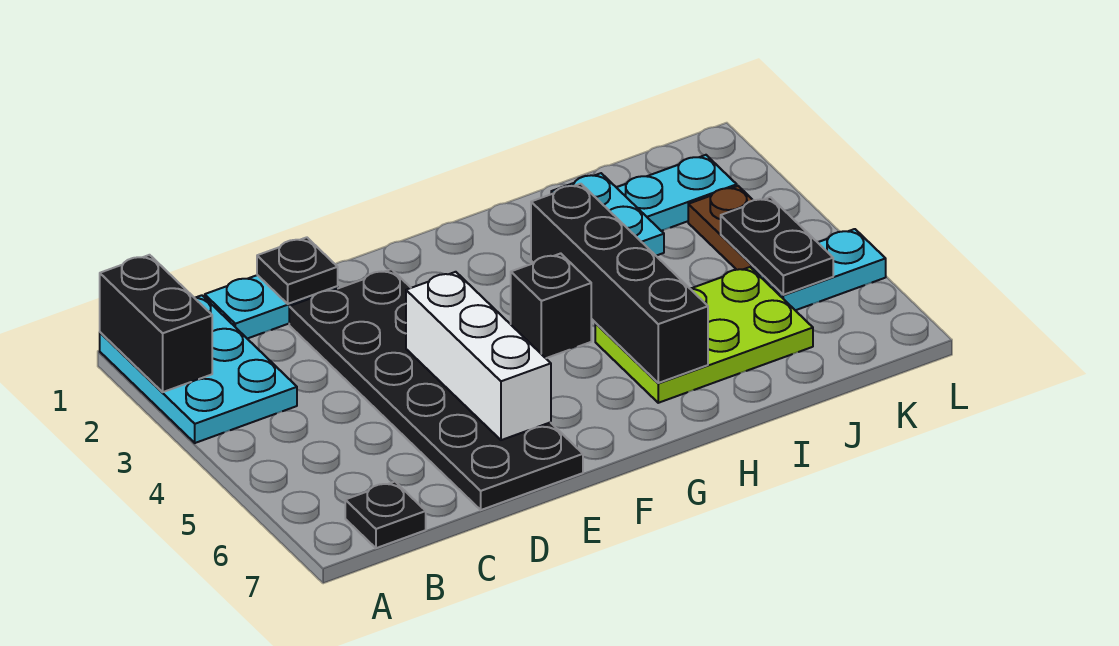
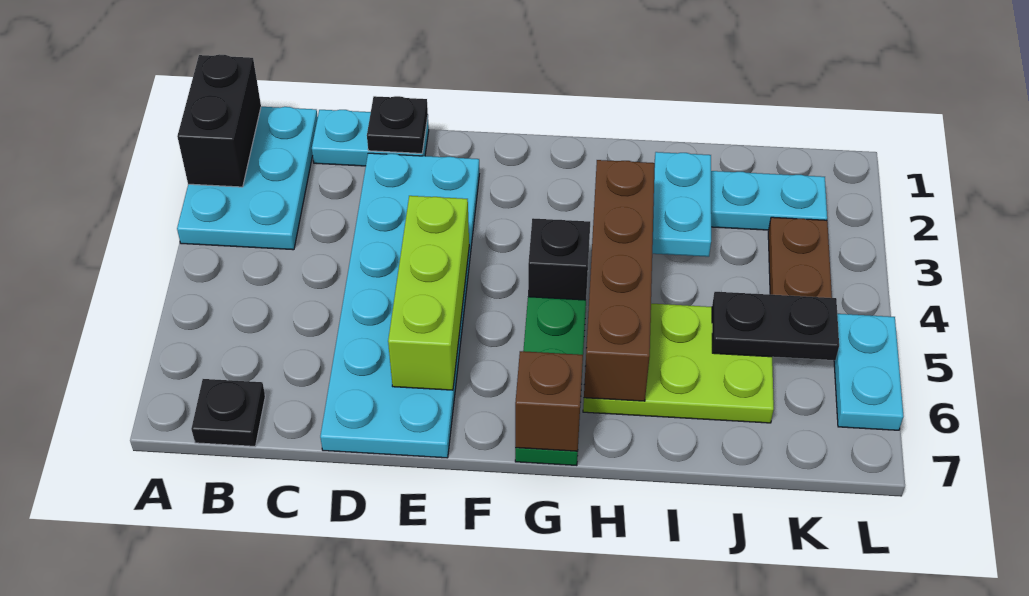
black 2x6 plate [289,269,583,510] -> cyan 2x6 plate [320,153,479,458]
white 1x3 brick [406,272,551,440] -> lime 1x3 brick [388,196,469,390]
none -> green 1x3 plate [515,297,586,465]
none -> brown 1x1 brick [515,351,583,451]
black 1x4 brick [531,184,708,383] -> brown 1x4 brick [584,160,655,401]
black 1x2 plate [721,197,833,295] -> black 1x2 plate turned to [712,292,839,360]
cyan 1x2 plate [753,229,886,310] -> cyan 1x2 plate turned to [834,314,903,430]

